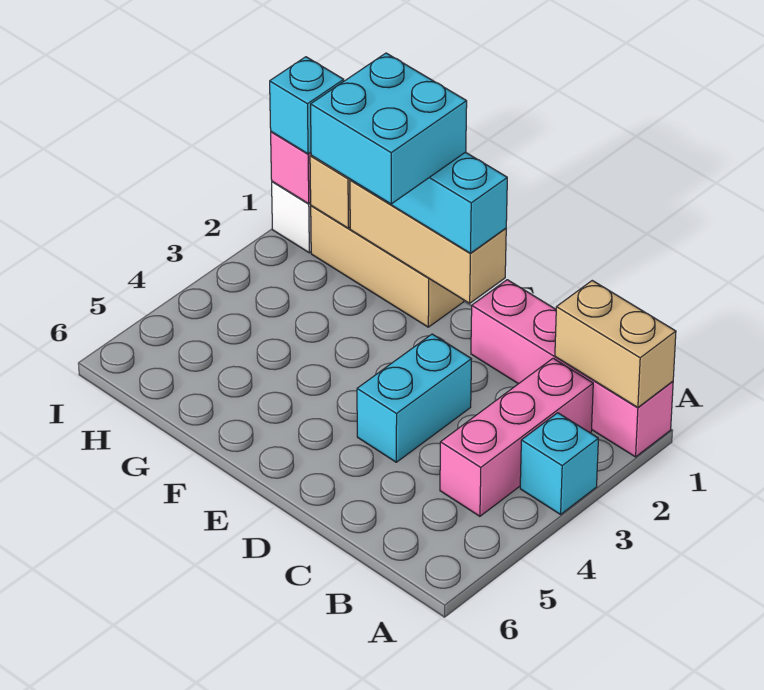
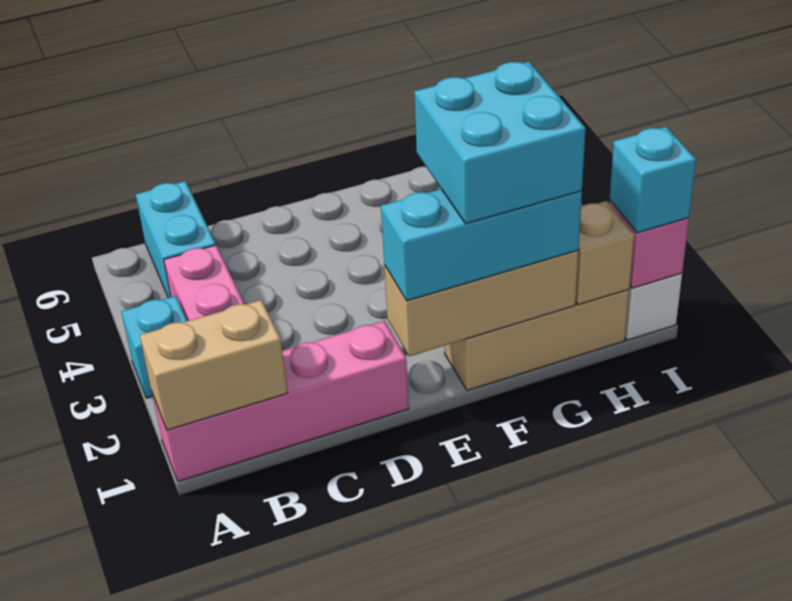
cyan 1x2 brick [357,334,471,462] -> cyan 1x2 brick moved to [136,181,216,298]

